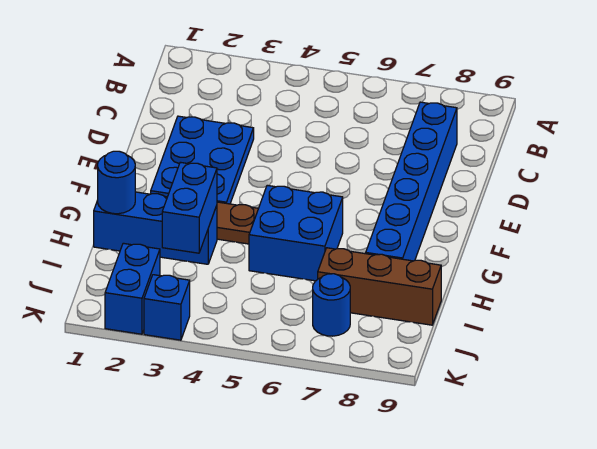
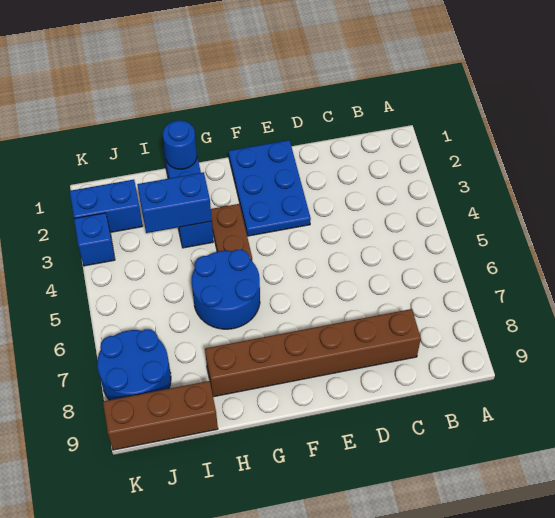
blue 1x6 brick [366,102,457,261] -> brown 1x6 brick [205,309,421,397]
blue 2x3 plate [151,116,254,204] -> blue 2x3 plate turned to [229,140,311,236]
blue 2x2 brick [249,185,343,281] -> blue 2x2 round brick [192,250,260,329]
brown 1x3 brick [318,248,441,325] -> brown 1x3 brick turned to [103,381,218,450]
blue 1x1 round brick [313,274,350,336] -> blue 2x2 round brick [97,329,171,400]

